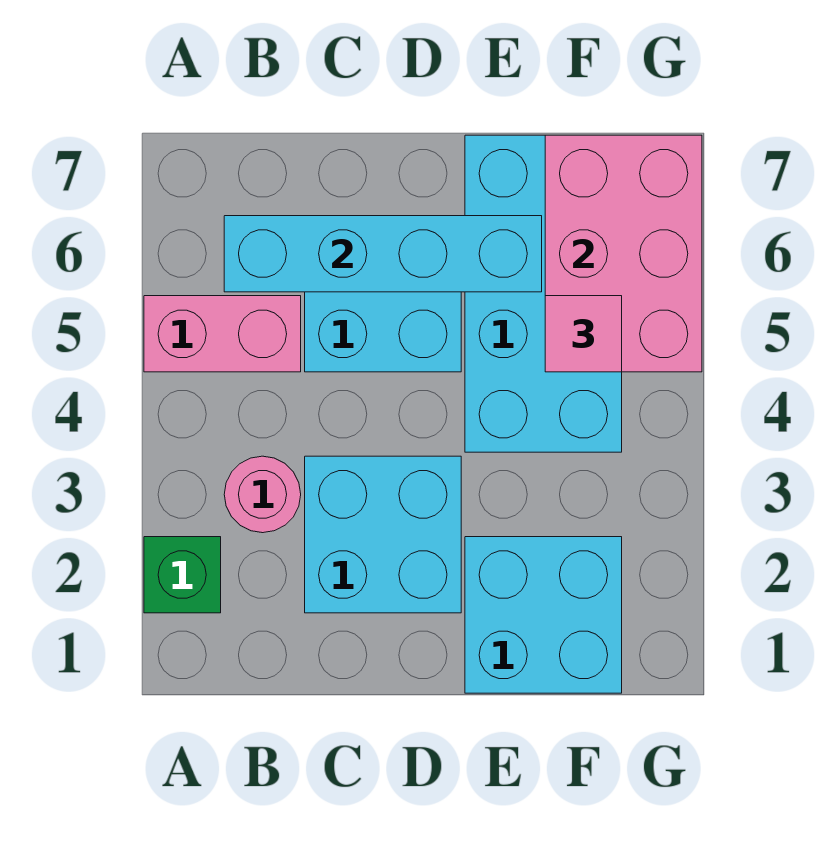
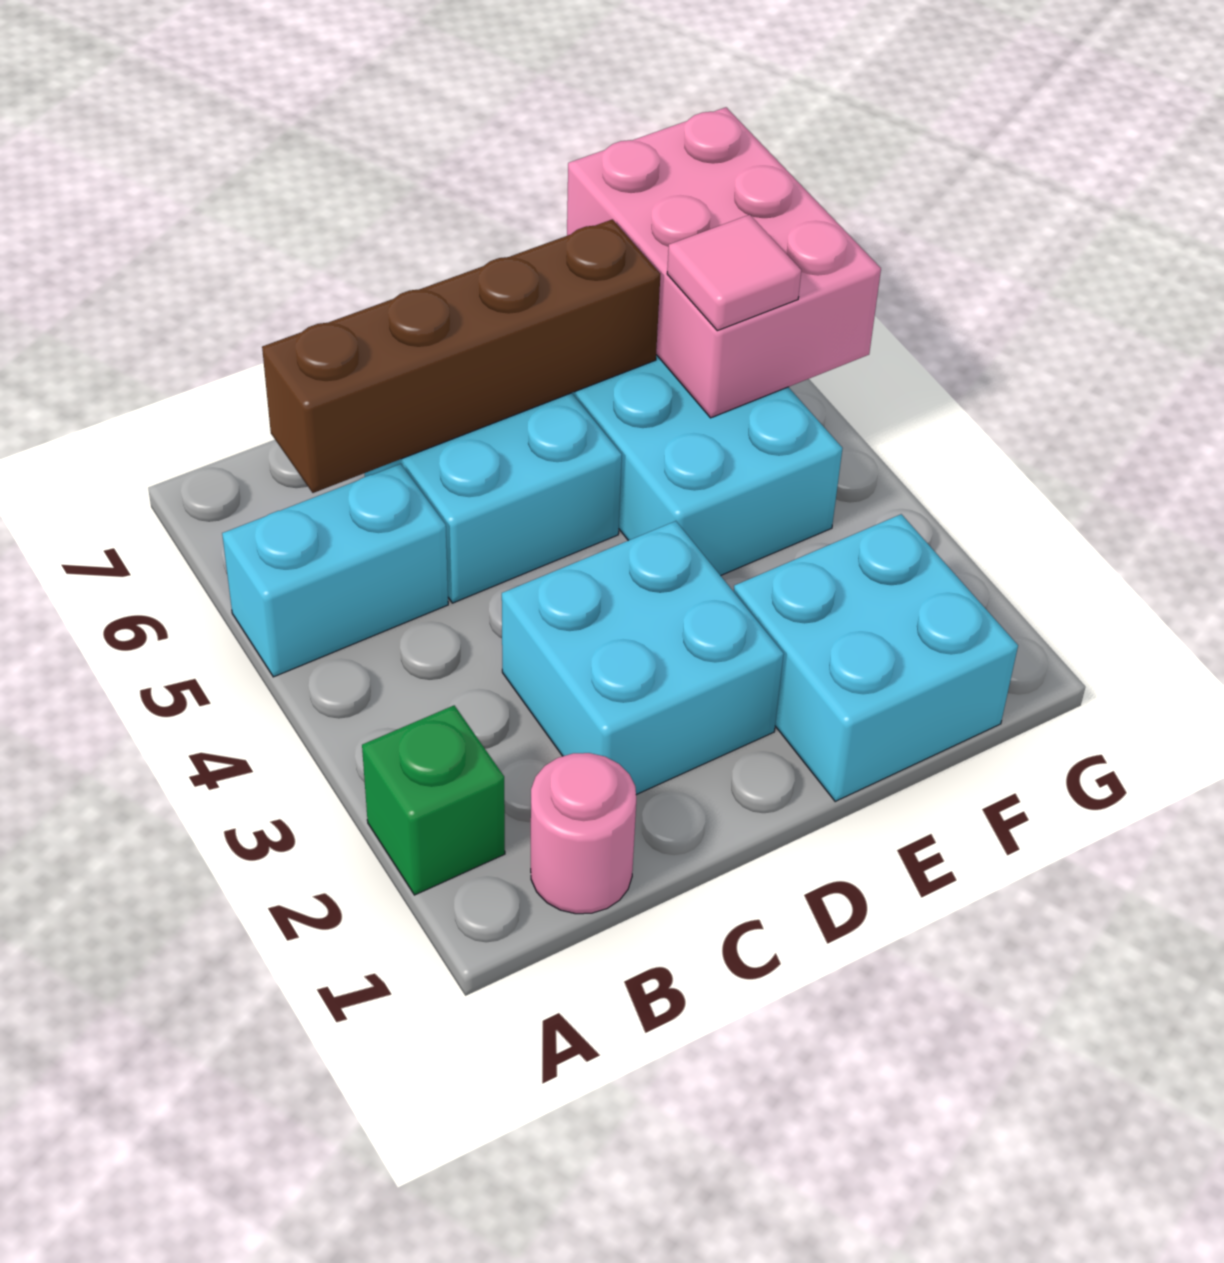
pink 1x2 brick [144,296,301,372] -> cyan 1x2 brick [222,464,448,677]
pink 1x1 round brick [224,456,301,533] -> pink 1x1 round brick moved to [531,753,636,914]
cyan 1x4 brick [224,216,542,292] -> brown 1x4 brick [262,219,660,493]

